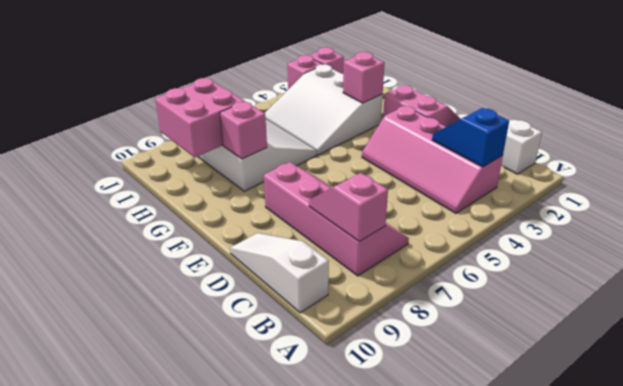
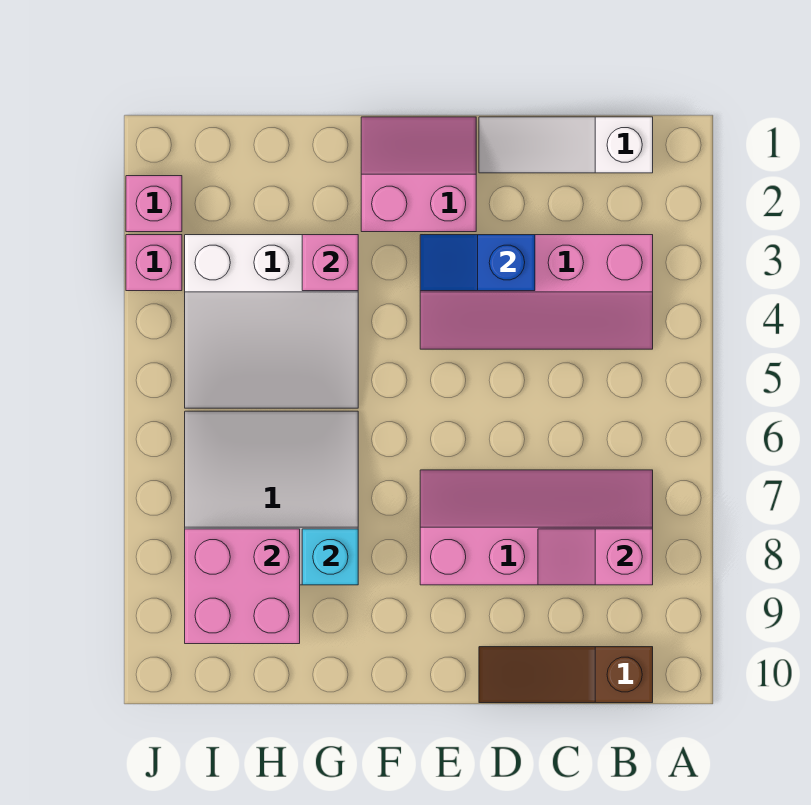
blue 1x2 slope [432,108,509,167] -> blue 1x2 slope moved to [420,235,535,291]
white 1x3 slope [230,233,329,313] -> brown 1x3 slope [479,647,653,703]
pink 1x1 brick [220,102,267,159] -> cyan 1x1 brick [302,529,358,585]

